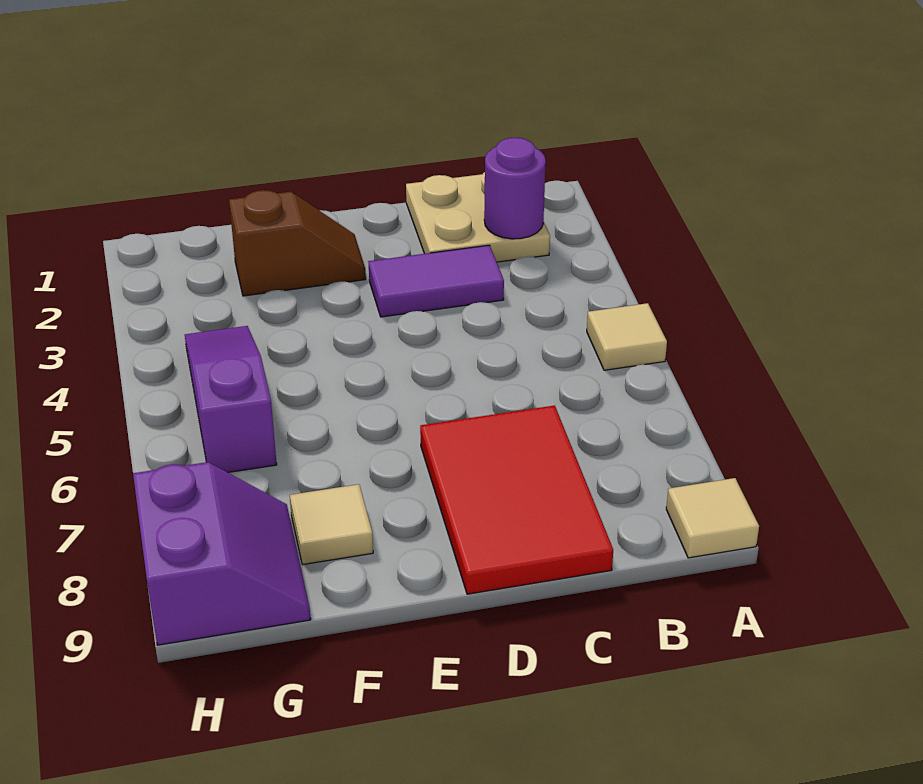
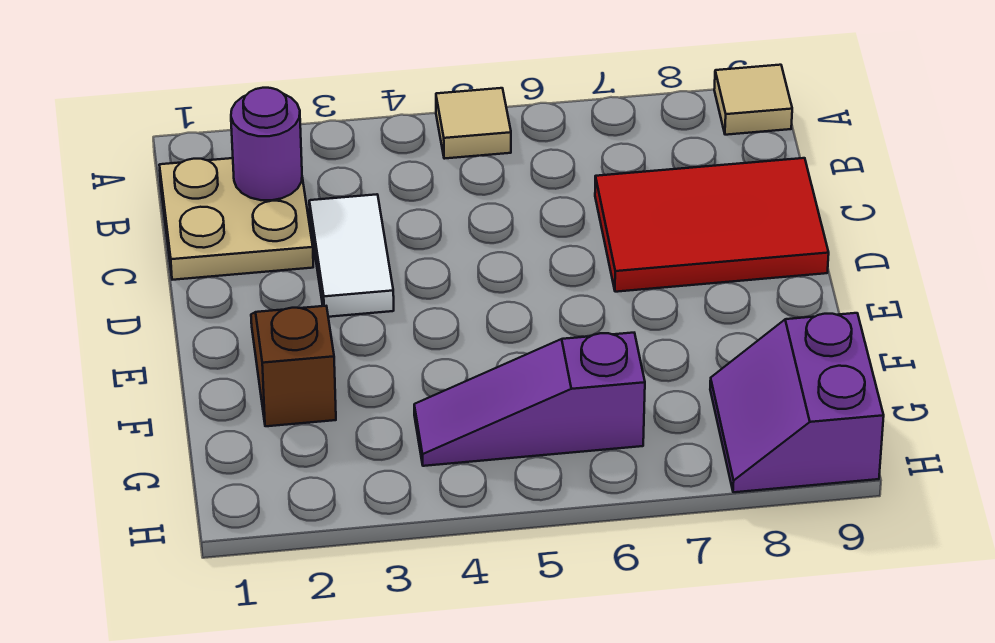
purple 1x2 tile [368,245,504,317] -> white 1x2 tile [309,194,394,317]
tan 1x1 tile [290,484,373,565] -> none
purple 2x2 slope [133,462,311,645] -> purple 2x2 slope turned to [710,313,884,492]

